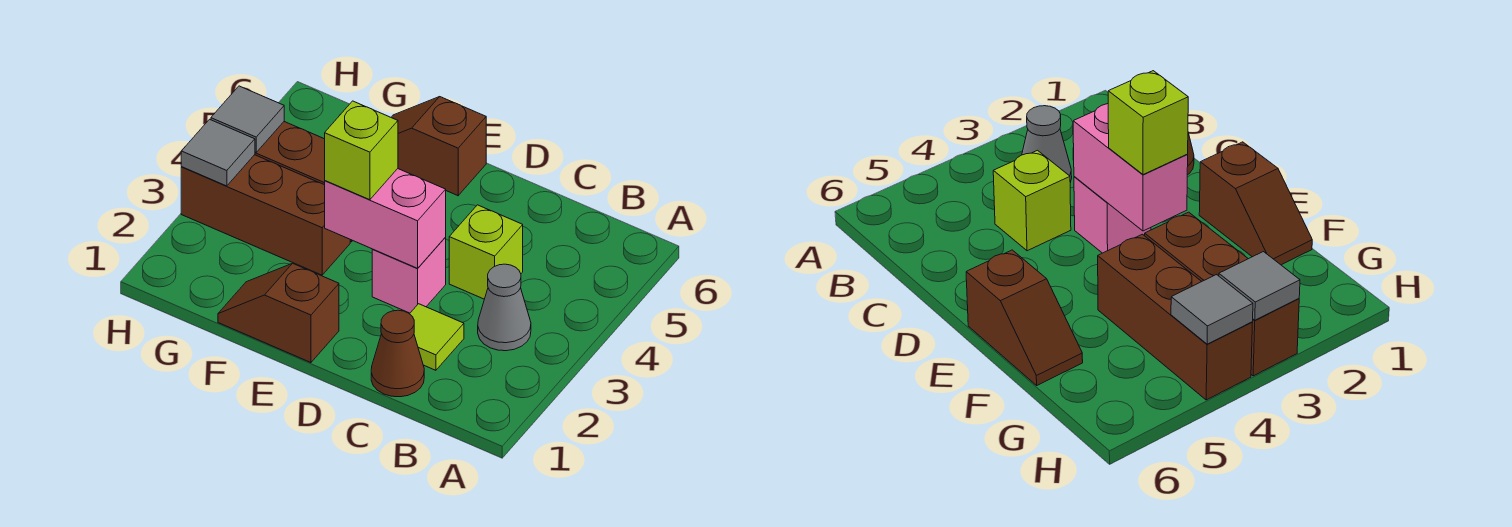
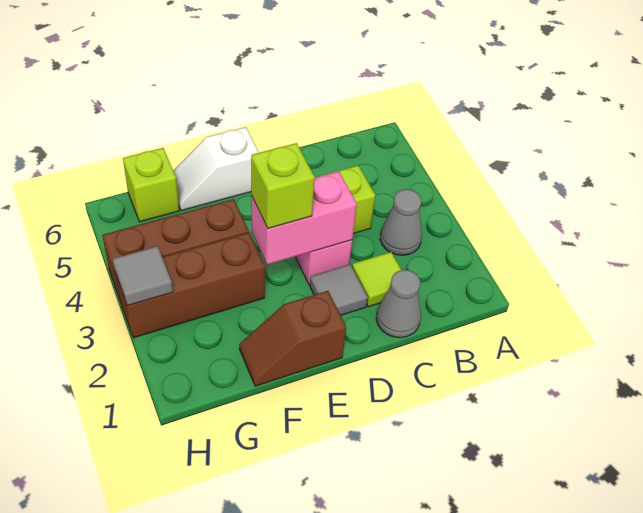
brown 1x1 cone [371,310,424,397] -> grey 1x1 cone [376,270,421,338]
brown 1x2 slope [391,97,486,196] -> white 1x2 slope [173,127,259,211]
none -> lime 1x1 brick [123,148,179,222]
grey 1x1 tile [211,86,284,152] -> grey 1x1 tile moved to [310,264,368,315]

